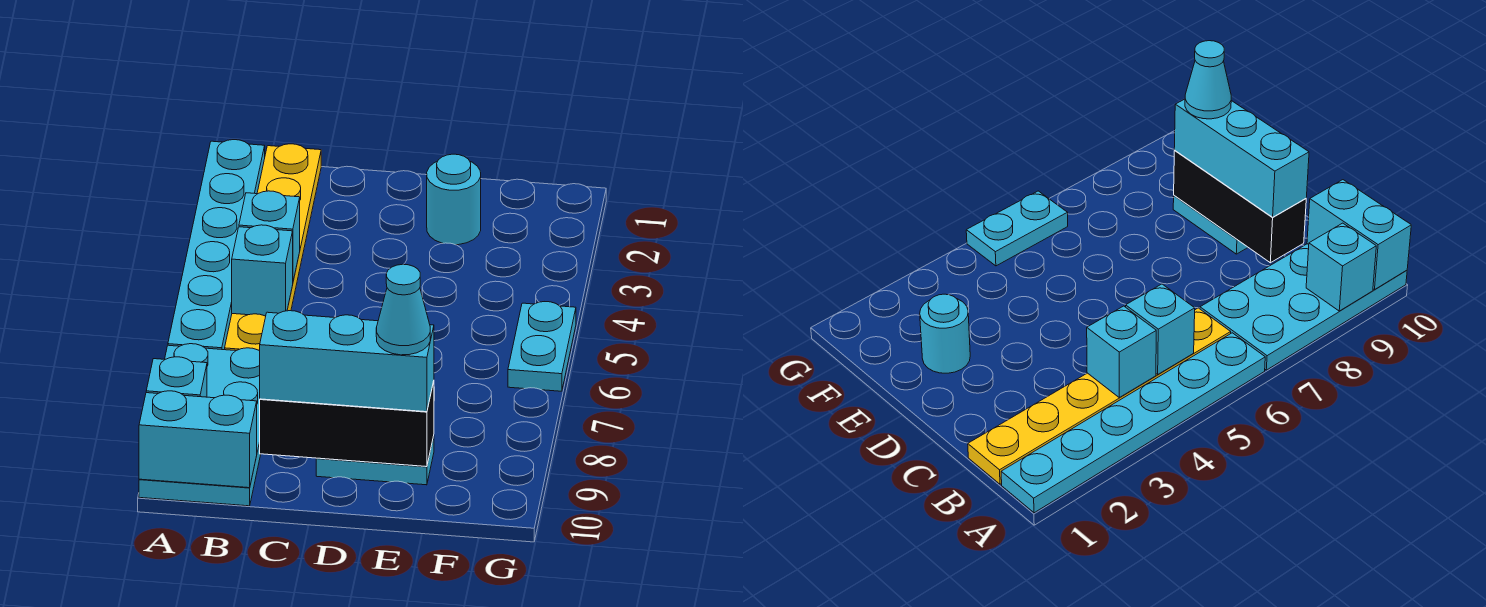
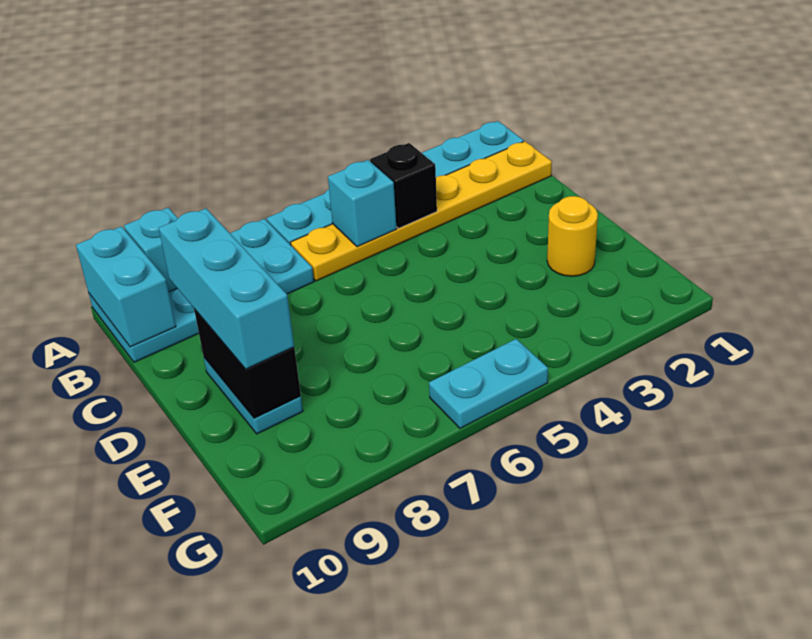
cyan 1x1 brick [239,191,300,281] -> black 1x1 brick [370,143,437,228]
black 1x3 brick [260,381,434,467] -> black 1x2 brick [194,309,301,418]
cyan 1x1 round brick [427,154,481,245] -> yellow 1x1 round brick [547,196,598,276]
cyan 1x1 cone [376,264,430,355] -> none

